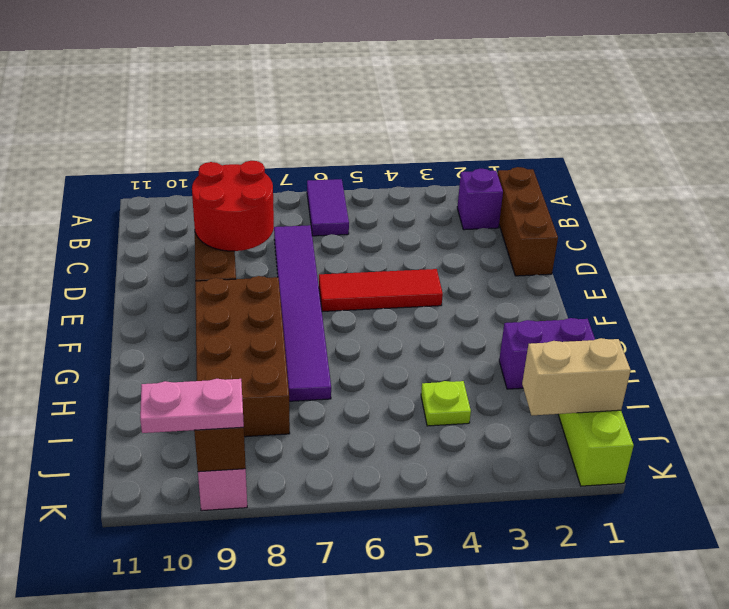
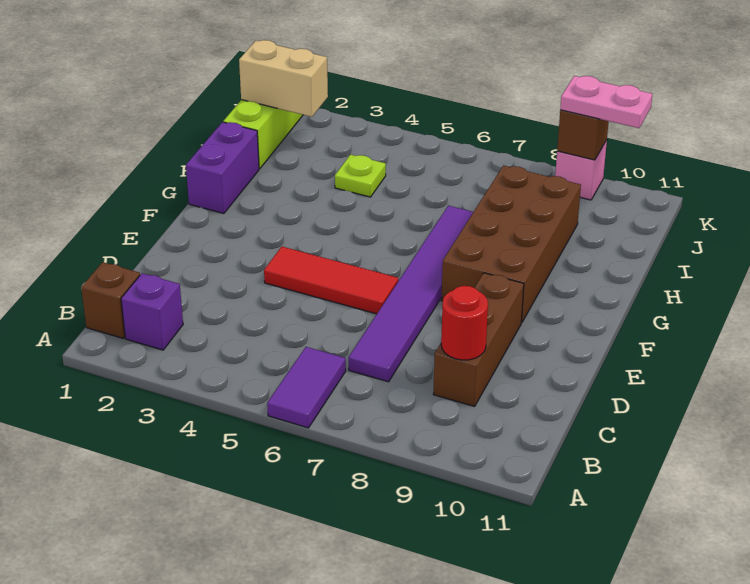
brown 1x3 brick [498,167,558,276] -> brown 1x1 brick [81,262,140,339]
red 2x2 round brick [192,161,274,251] -> red 1x1 round brick [441,286,488,360]
purple 1x2 brick [499,318,595,389] -> purple 1x2 brick turned to [186,122,259,214]

